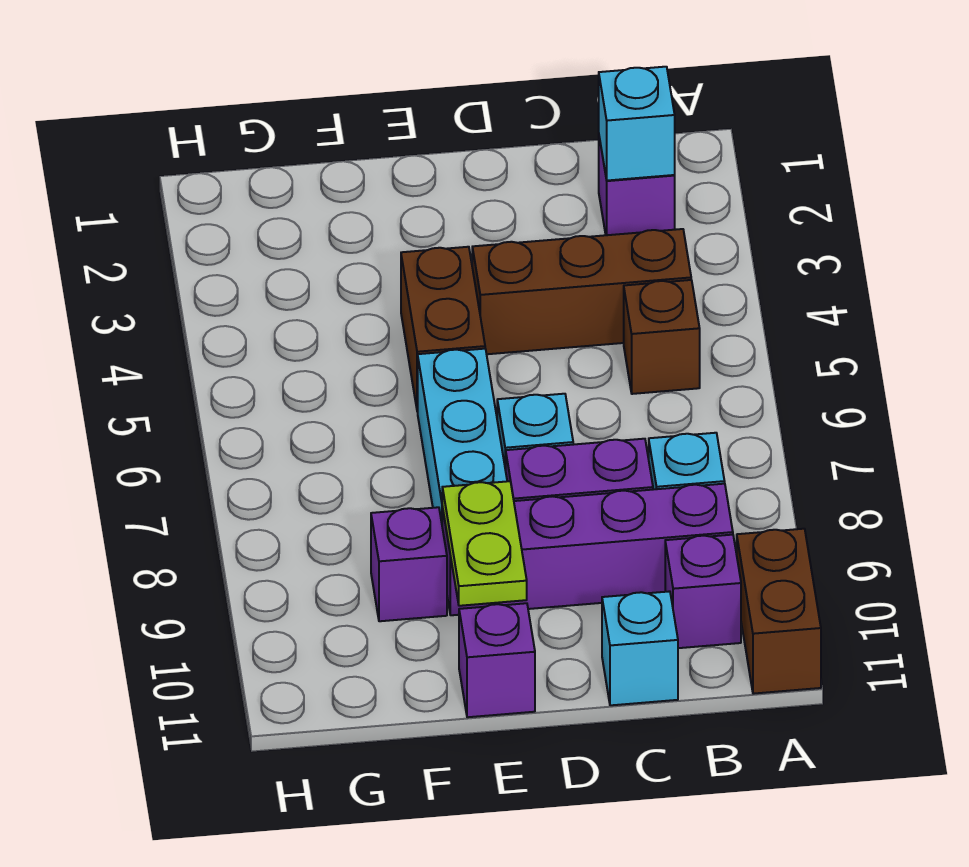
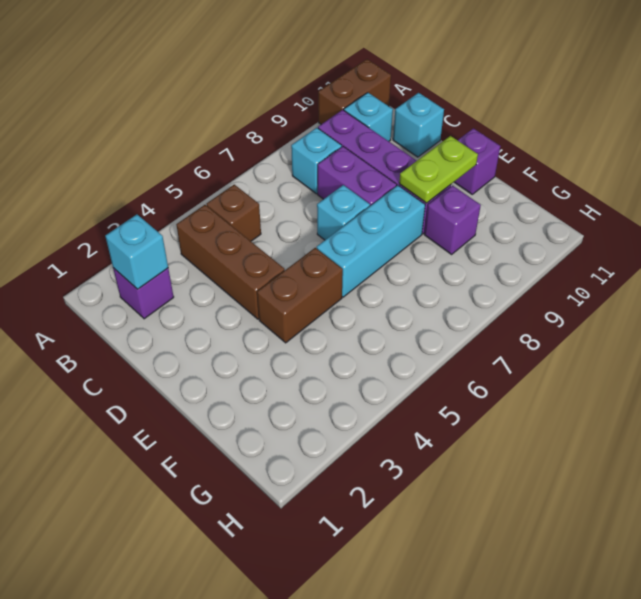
purple 1x1 brick [665,535,741,648] -> cyan 1x1 brick [344,93,393,141]

